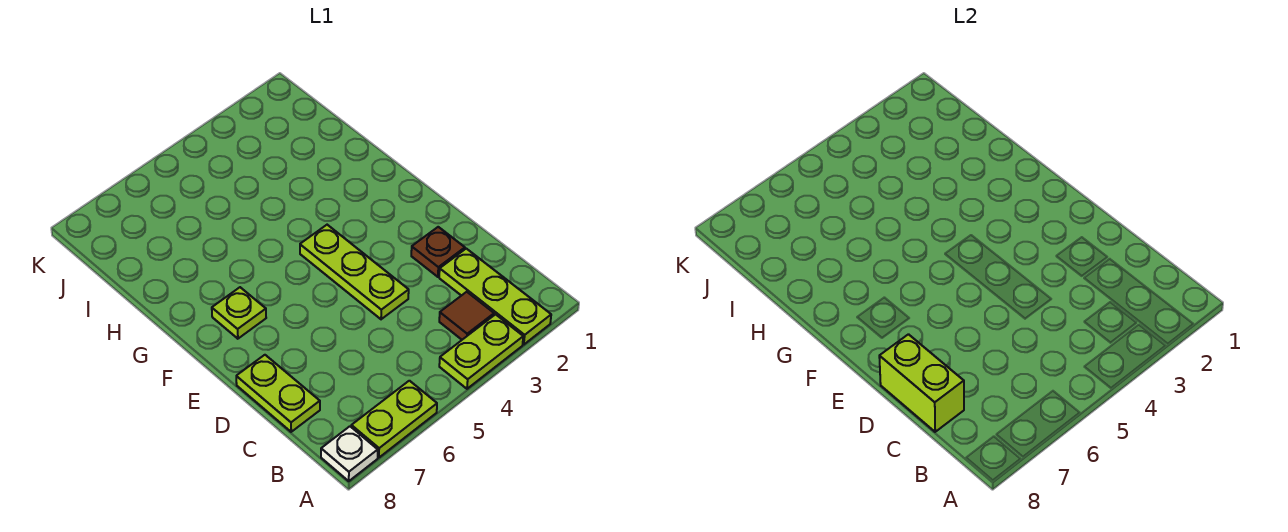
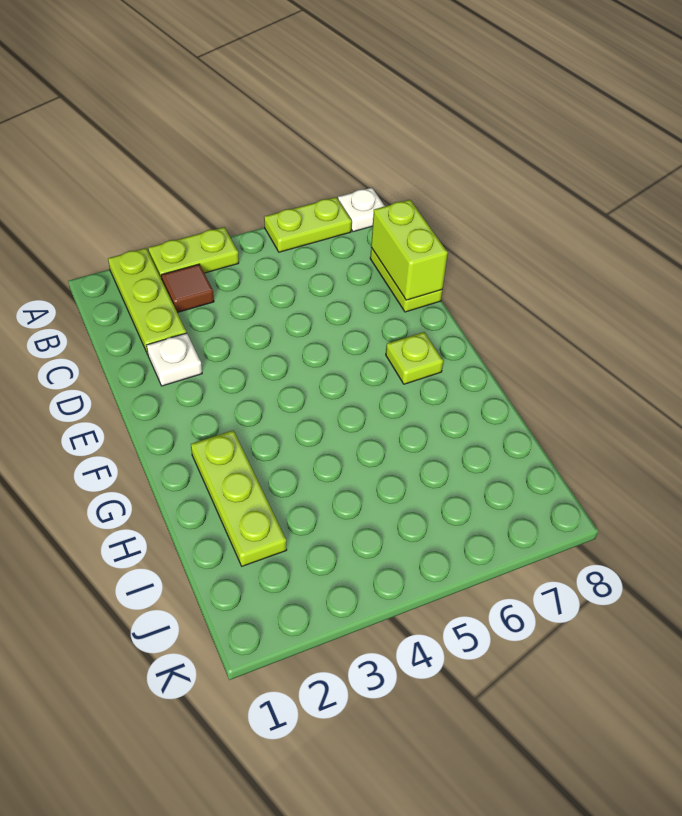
brown 1x1 plate [411,227,465,277] -> white 1x1 plate [147,333,202,386]
lime 1x3 plate [300,225,409,319] -> lime 1x3 plate moved to [191,430,287,566]

